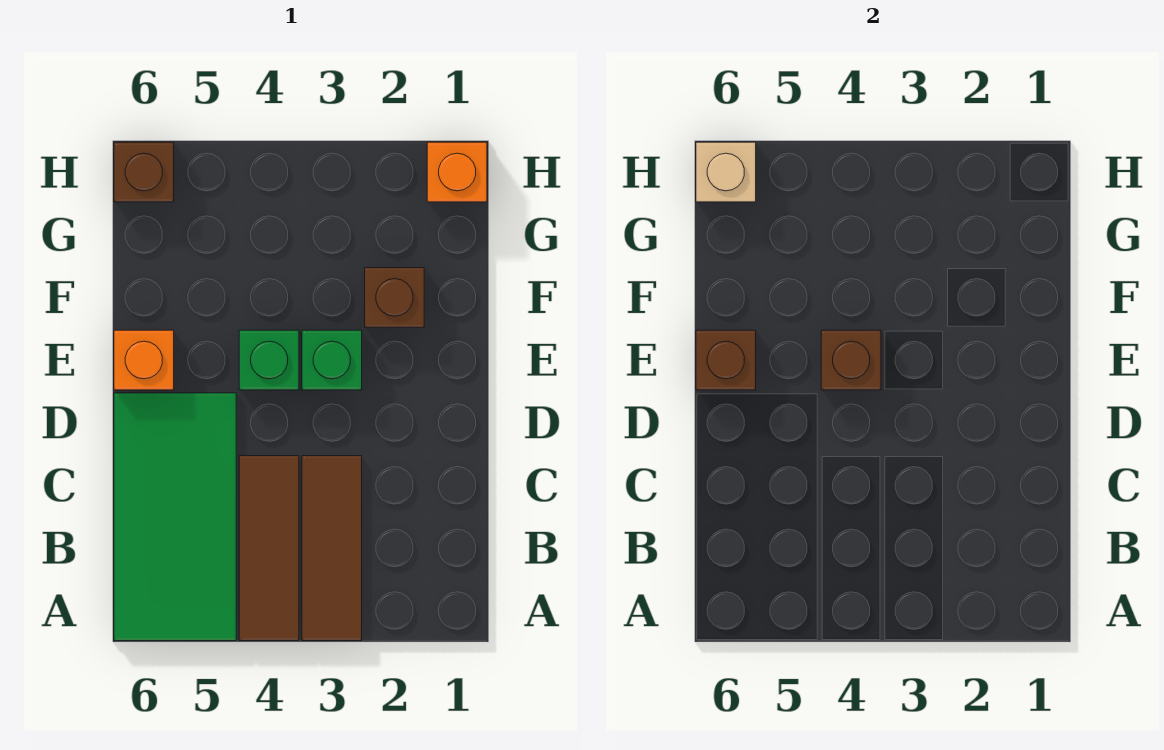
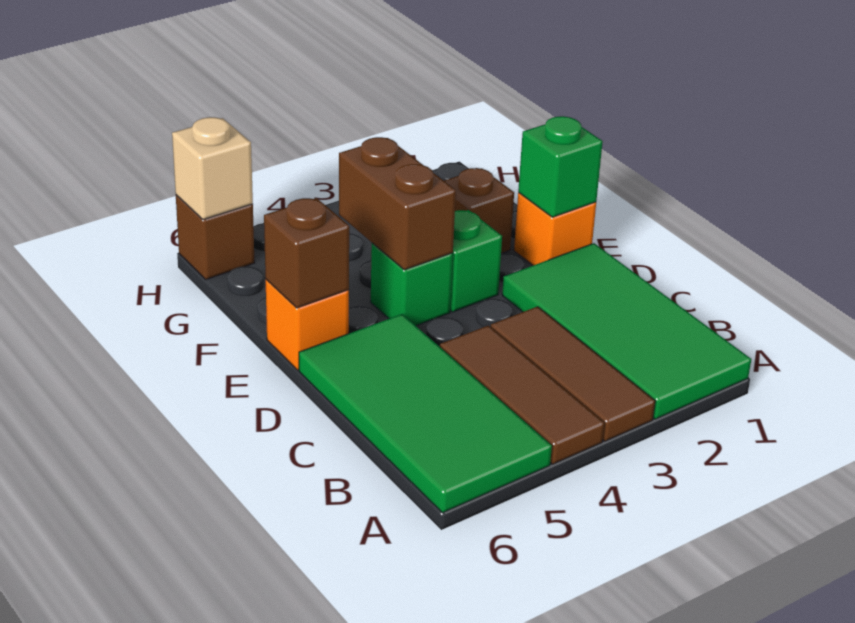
none -> green 2x4 tile [502,243,751,419]
none -> green 1x1 brick [518,116,603,217]
brown 1x1 brick [821,330,881,390] -> brown 1x2 brick [339,137,456,270]
orange 1x1 brick [427,142,487,202] -> orange 1x1 brick moved to [514,193,596,265]

